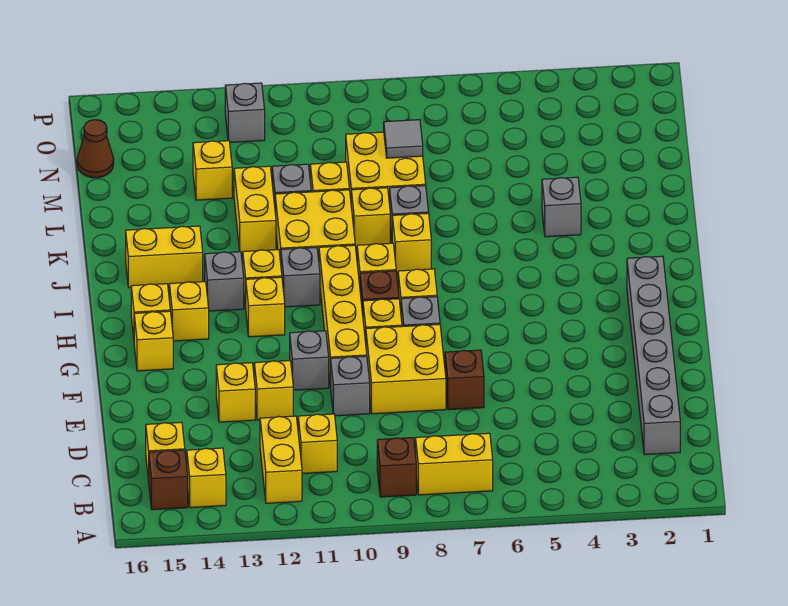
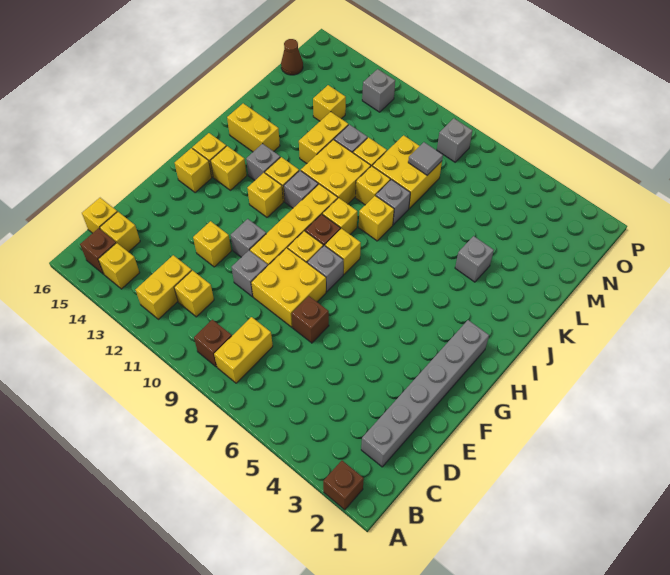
none -> brown 1x1 brick [323,461,364,510]
yellow 1x2 brick [416,433,493,495] -> yellow 1x2 brick turned to [214,317,273,383]
yellow 1x1 brick [216,363,255,422] -> yellow 1x1 brick moved to [82,198,117,233]
none -> grey 1x1 brick [437,118,472,162]

